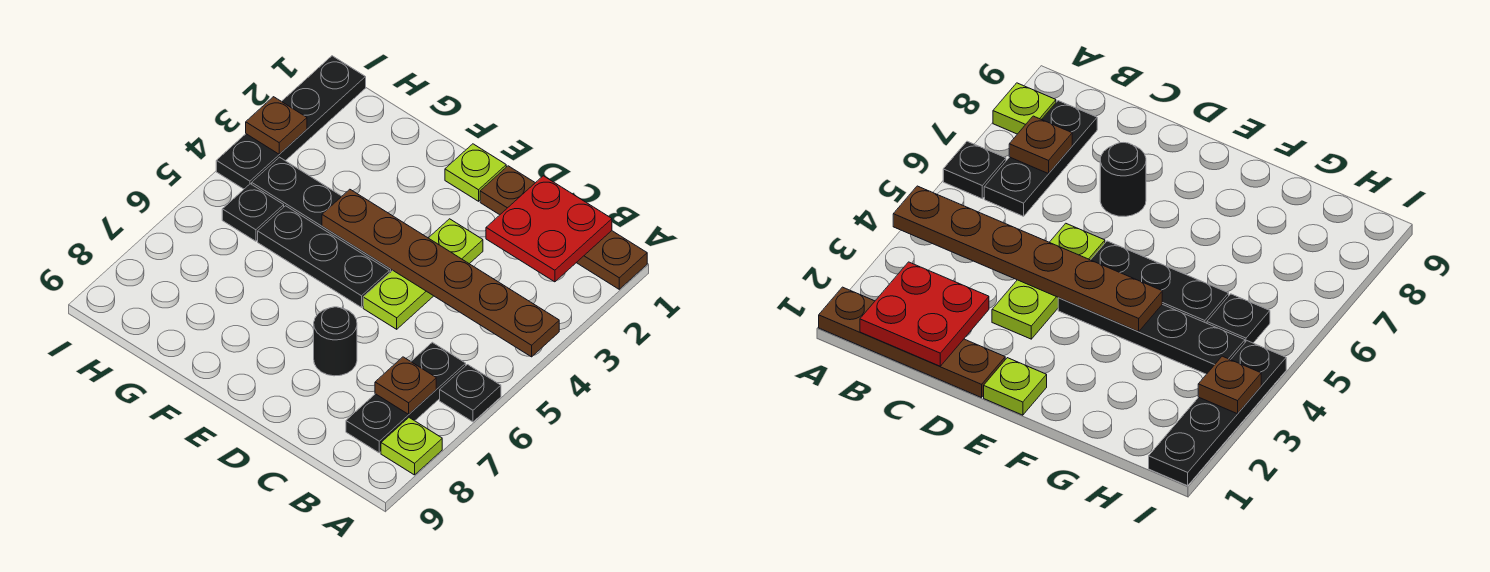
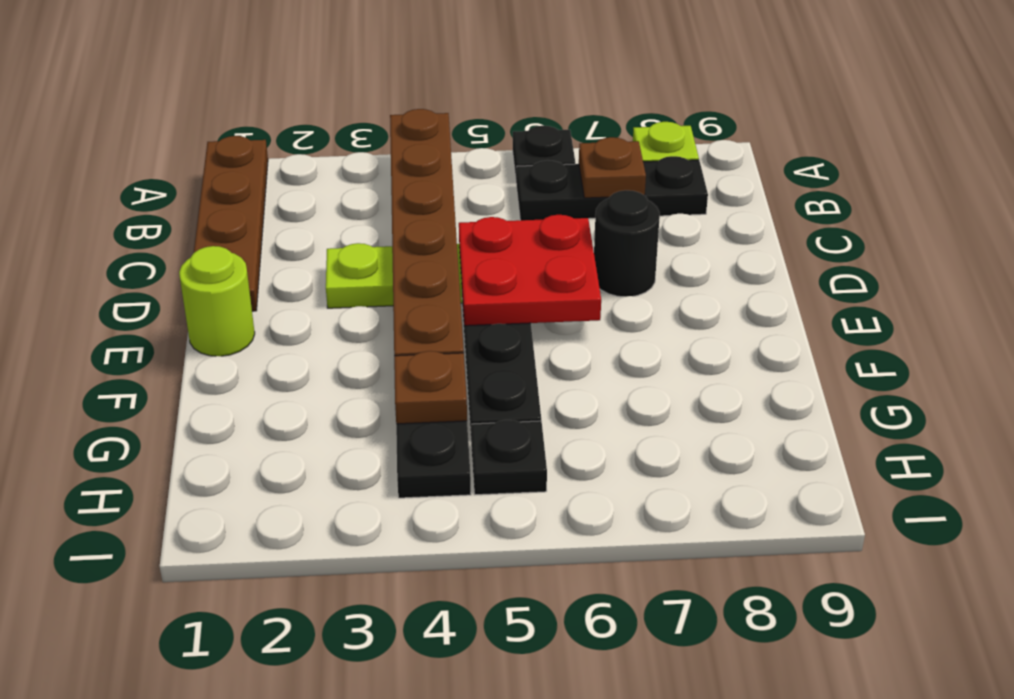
red 2x2 plate [486,176,612,282] -> red 2x2 plate moved to [459,215,601,326]
lime 1x1 plate [445,144,506,201] -> lime 1x1 round brick [179,246,255,356]
black 1x4 plate [216,56,366,189] -> none
brown 1x1 plate [246,97,307,154] -> brown 1x1 plate moved to [394,351,467,424]

